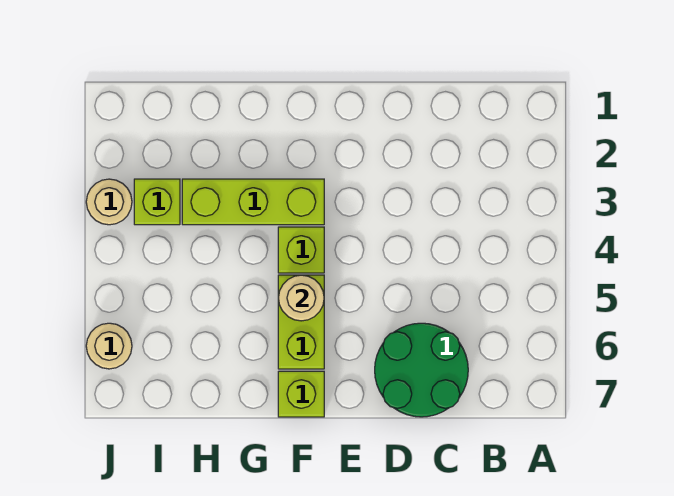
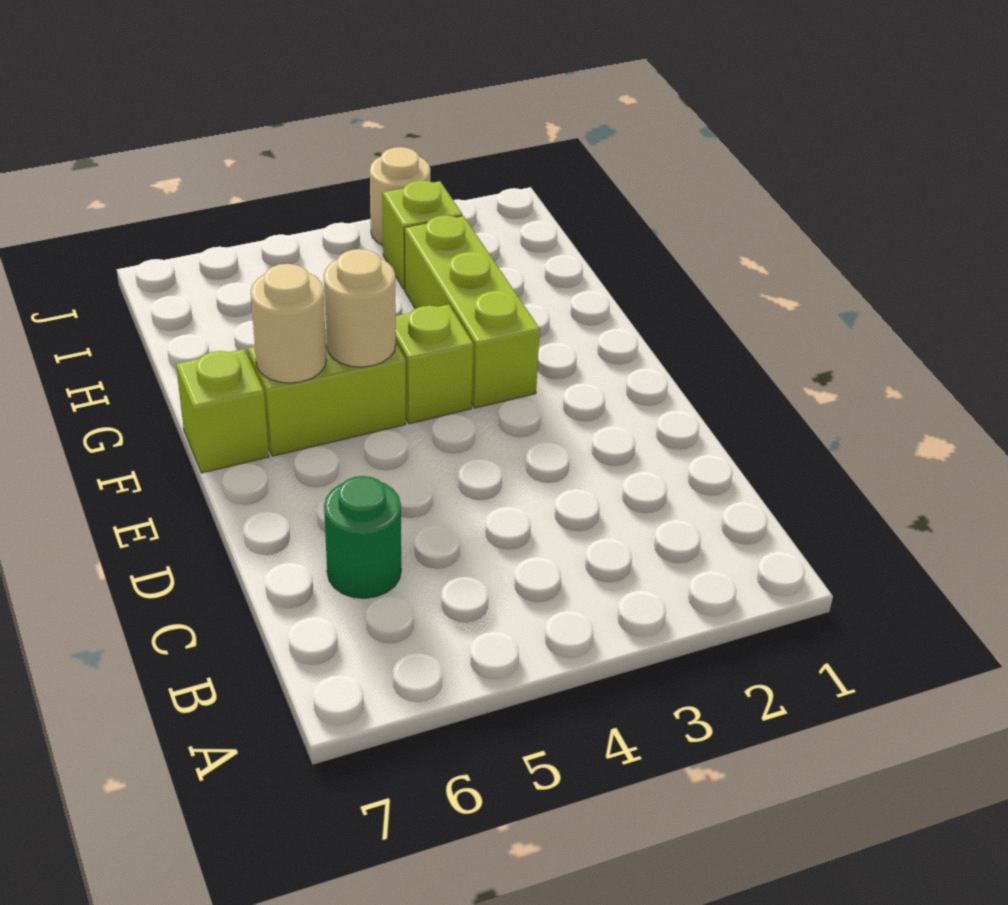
green 2x2 round brick [375,323,468,417] -> green 1x1 round brick [324,476,401,598]
tan 1x1 round brick [86,323,132,369] -> tan 1x1 round brick moved to [251,264,326,383]

